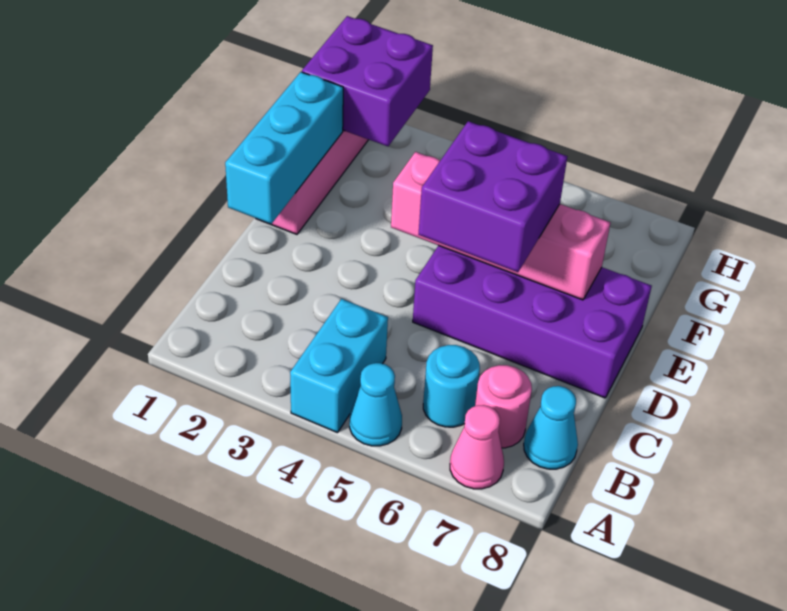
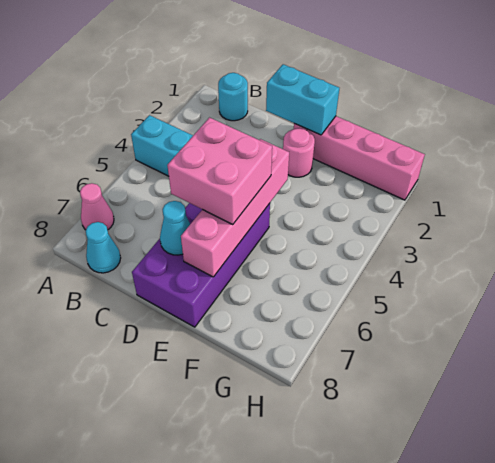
cyan 1x1 cone [350,363,402,446] -> cyan 1x1 cone moved to [160,201,190,255]
cyan 1x1 round brick [423,345,480,427] -> cyan 1x1 round brick moved to [218,73,248,121]
pink 1x1 round brick [475,365,532,448] -> pink 1x1 round brick moved to [283,128,315,177]
cyan 1x3 brick [225,72,343,224] -> cyan 1x2 brick [266,64,339,135]
purple 2x2 brick [418,121,567,272] -> pink 2x2 brick [167,118,272,224]
purple 2x2 brick [302,16,433,146] -> none

